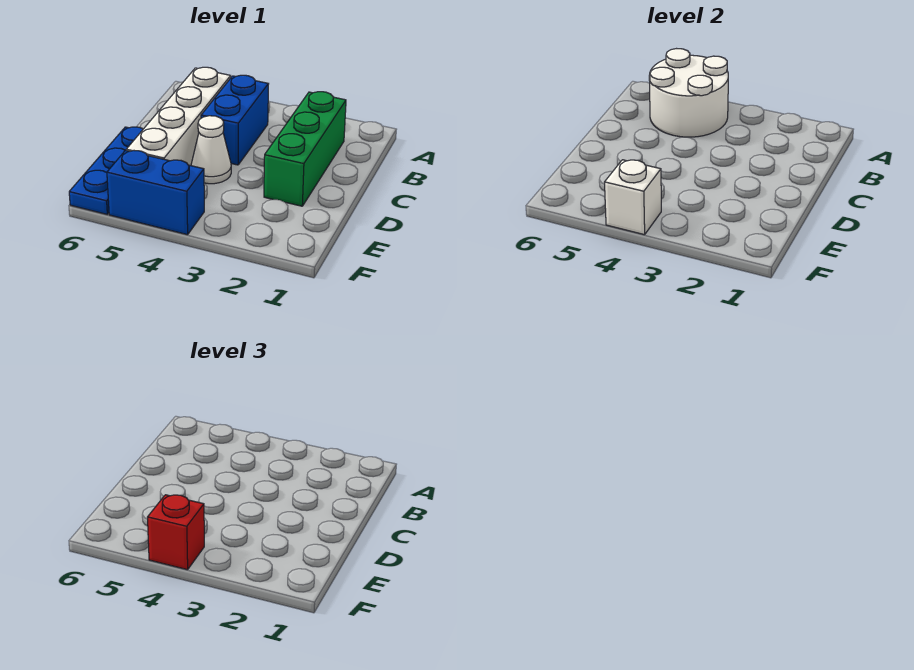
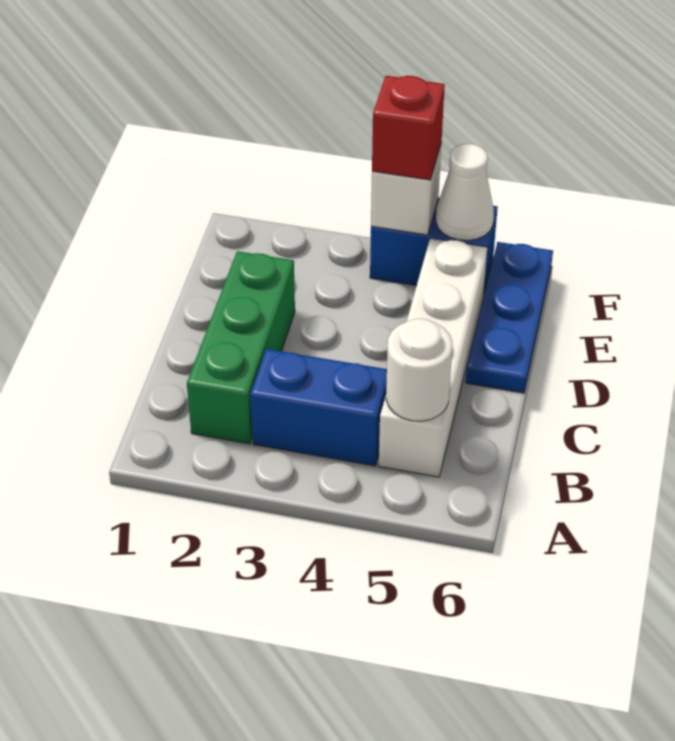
white 2x2 round brick [649,49,728,137] -> white 1x1 round brick [386,319,452,421]
blue 1x2 brick [201,75,268,165] -> blue 1x2 brick turned to [250,349,387,466]
white 1x1 cone [191,116,231,184] -> white 1x1 cone moved to [436,144,494,240]

